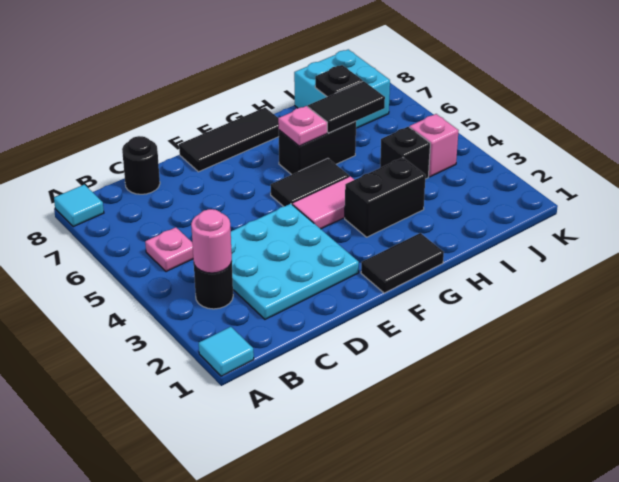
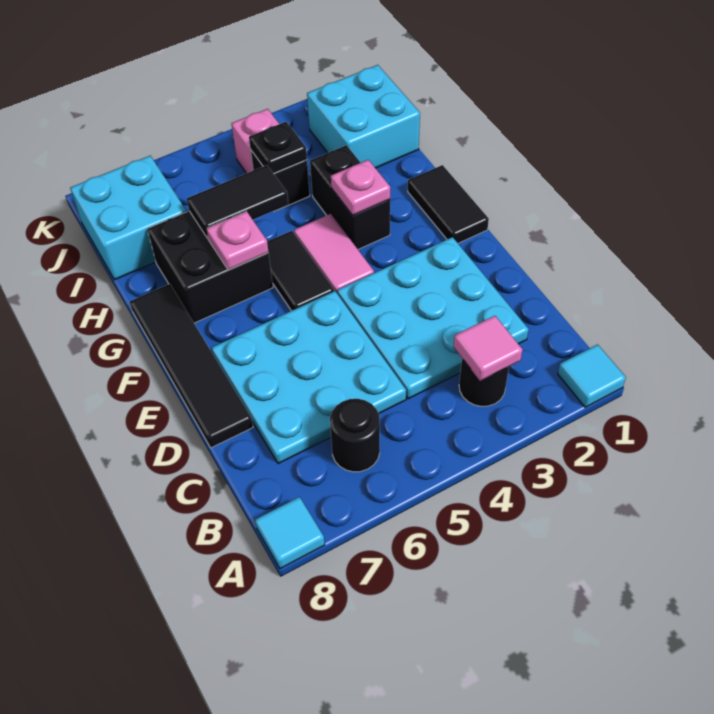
pink 1x1 round brick [191,209,232,273] -> pink 1x1 tile [453,316,523,381]
pink 1x1 plate [145,227,193,272] -> pink 1x1 plate moved to [331,160,390,215]
none -> cyan 3x3 plate [212,291,406,464]
black 1x1 round brick [122,136,160,194] -> black 1x1 round brick moved to [330,399,380,472]
black 1x3 tile [179,108,279,172] -> black 1x4 tile [130,284,253,448]
black 1x2 brick [279,121,356,175] -> black 2x2 brick [148,211,273,323]
black 1x2 tile [308,81,385,133] -> black 1x2 tile turned to [187,165,288,238]
none -> cyan 2x2 brick [307,65,420,168]
black 1x1 plate [315,65,363,97] -> black 1x1 plate moved to [249,122,307,173]

